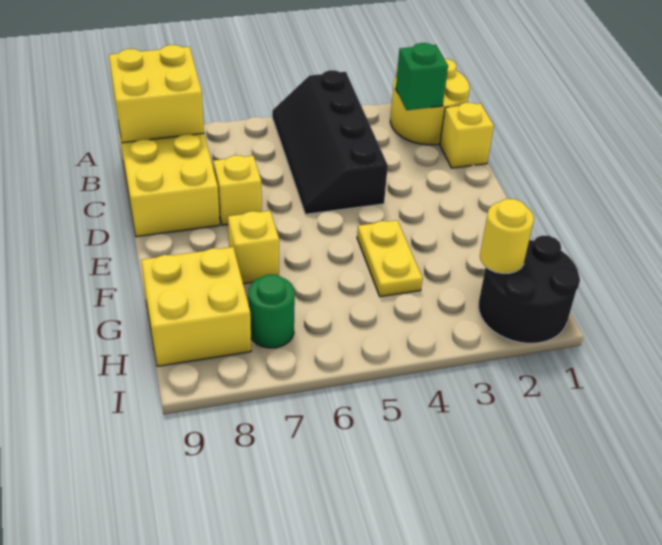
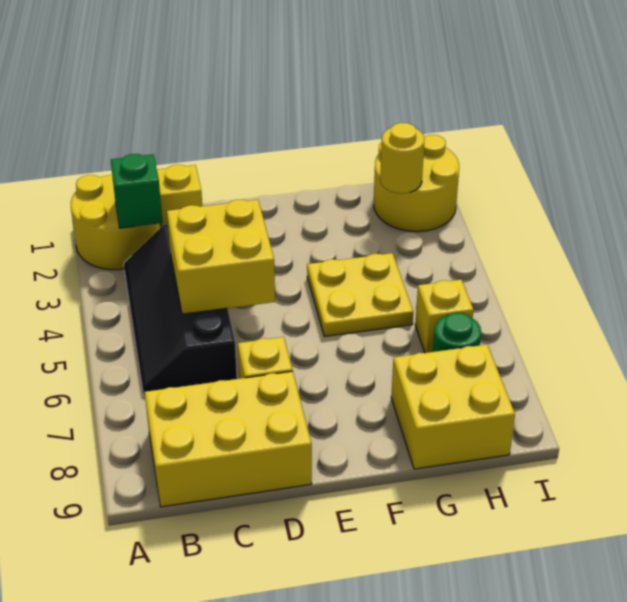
black 2x4 slope [272,70,388,214] -> black 2x4 slope turned to [124,224,237,395]
yellow 2x2 brick [109,45,204,143] -> yellow 2x2 brick moved to [167,200,275,314]
yellow 1x2 plate [357,220,423,297] -> yellow 2x2 plate [307,253,413,337]
yellow 1x1 brick [228,211,279,284] -> yellow 1x1 brick moved to [415,280,474,353]
black 2x2 round brick [478,236,580,343] -> yellow 2x2 round brick [374,135,459,232]

